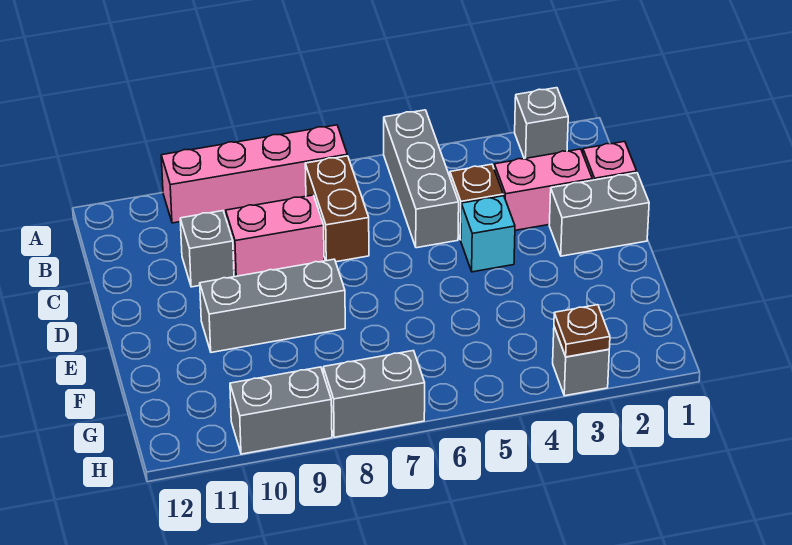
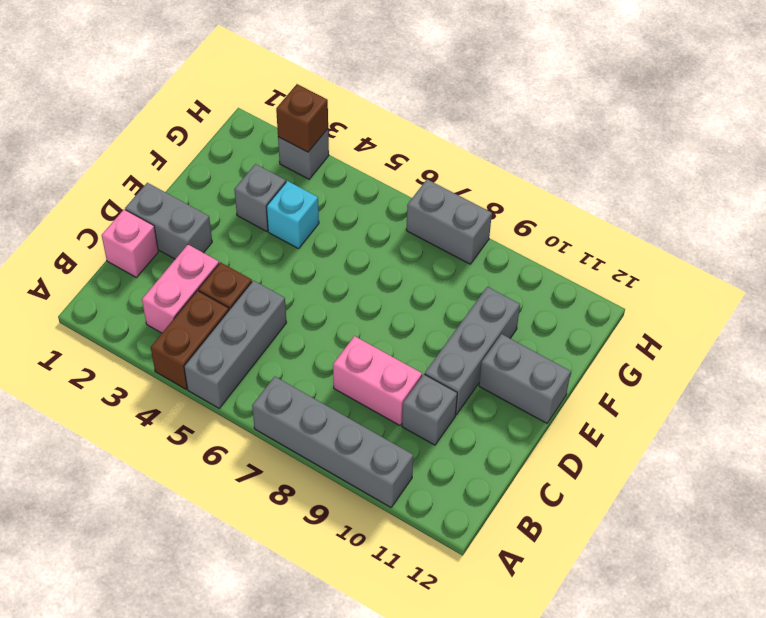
grey 1x1 brick [515,88,568,159] -> grey 1x1 brick moved to [234,164,286,231]
pink 1x4 brick [161,125,347,223] -> grey 1x4 brick [252,376,413,507]
brown 1x2 brick [305,156,369,262] -> brown 1x2 brick moved to [151,291,229,389]
pink 1x2 brick [494,149,592,230] -> pink 1x2 brick turned to [142,245,219,333]
cyan 1x1 brick [461,196,515,272] -> cyan 1x1 brick moved to [266,181,319,249]
grey 1x3 brick [200,259,345,352] -> grey 1x3 brick turned to [425,287,520,415]
brown 1x1 plate [554,305,610,357] -> brown 1x1 brick [276,84,328,152]
grey 1x2 brick [230,367,332,454] -> grey 1x2 brick moved to [479,334,571,423]

